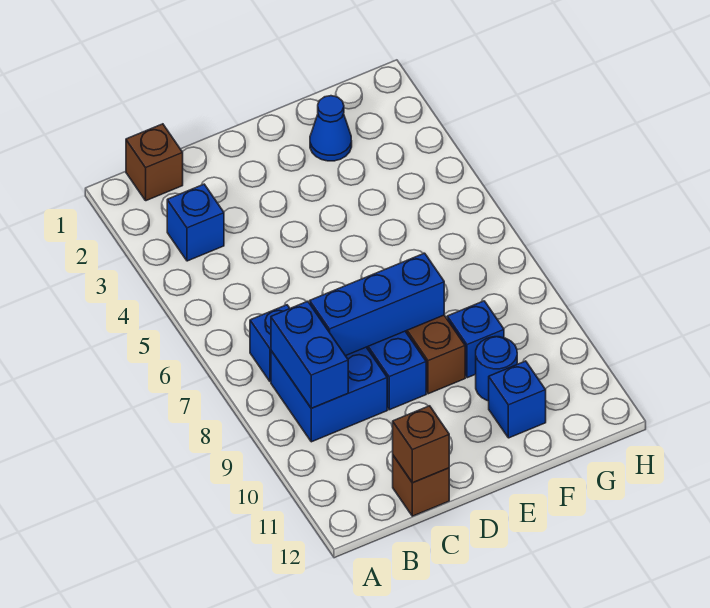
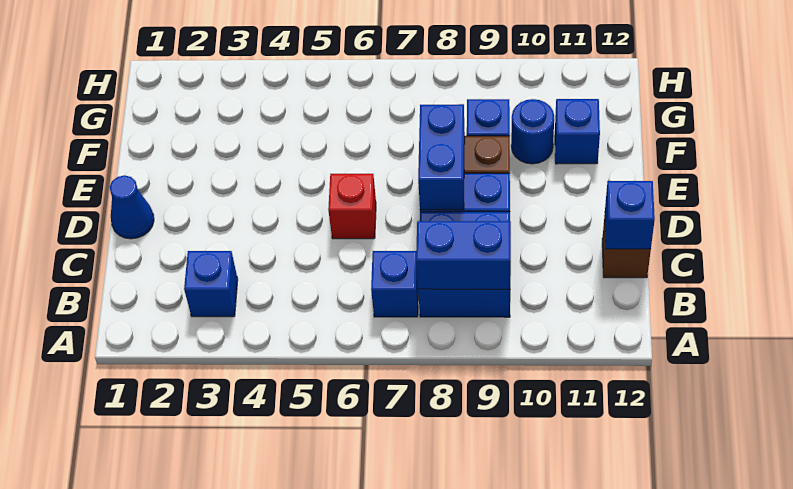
brown 1x1 brick [126,124,183,201] -> none
blue 1x3 brick [310,253,444,356] -> blue 1x2 brick [418,104,465,210]
brown 1x1 brick [393,406,449,483] -> blue 1x1 brick [605,181,655,249]
none -> red 1x1 brick [328,174,376,239]
blue 1x1 cone [310,96,352,161] -> blue 1x1 cone moved to [110,175,154,239]

